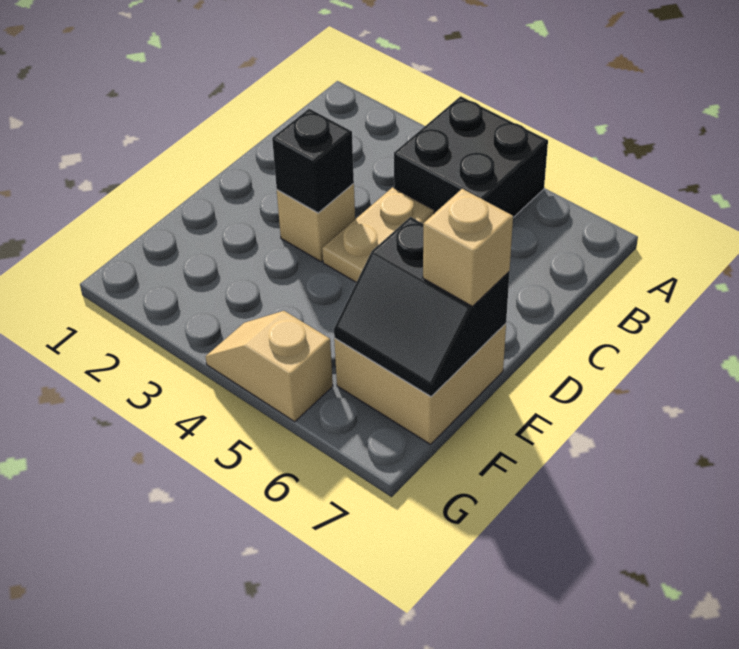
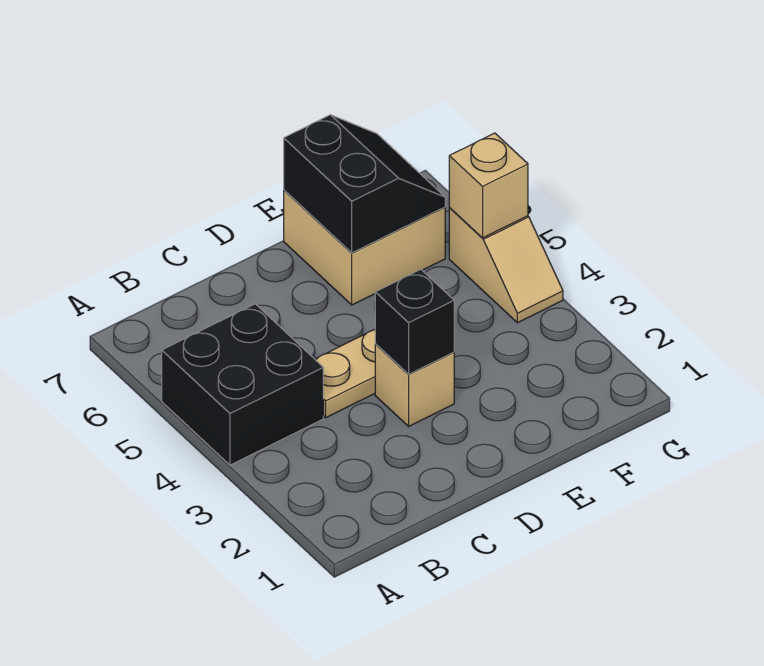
tan 1x1 brick [423,189,513,306] -> tan 1x1 brick moved to [449,133,528,238]

